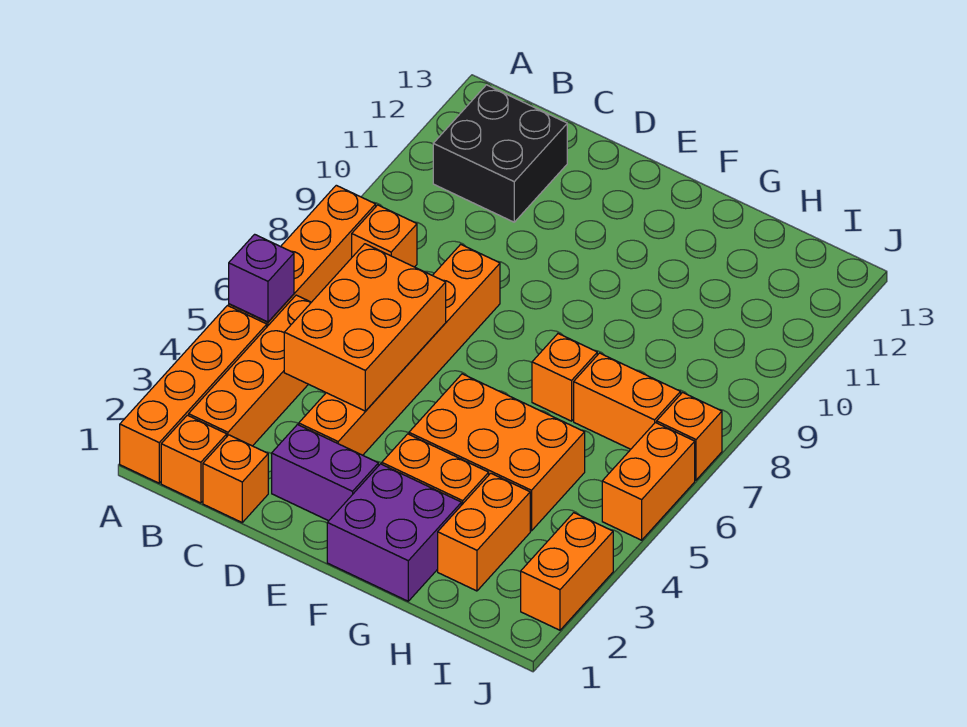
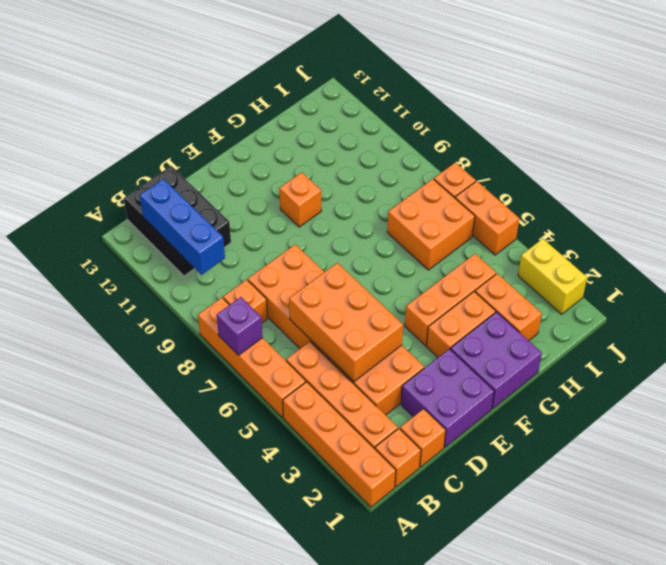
purple 1x1 brick [229,234,294,322] -> purple 1x1 brick moved to [217,297,263,355]
none -> blue 1x3 brick [140,179,225,275]
black 2x2 brick [433,85,567,222] -> black 2x3 brick [124,166,231,276]
purple 1x2 brick [272,425,378,521] -> purple 2x2 brick [401,349,494,447]
orange 1x6 brick [299,244,500,455] -> orange 2x6 brick [248,244,424,415]
orange 2x3 brick [409,374,585,531] -> orange 1x3 brick [405,254,496,346]
orange 1x1 brick [532,334,597,421] -> orange 1x1 brick moved to [279,172,321,227]
orange 1x2 brick [574,353,681,449] -> orange 2x2 brick [387,179,475,270]
orange 1x2 brick [521,513,613,630] -> yellow 1x2 brick [518,239,587,314]

